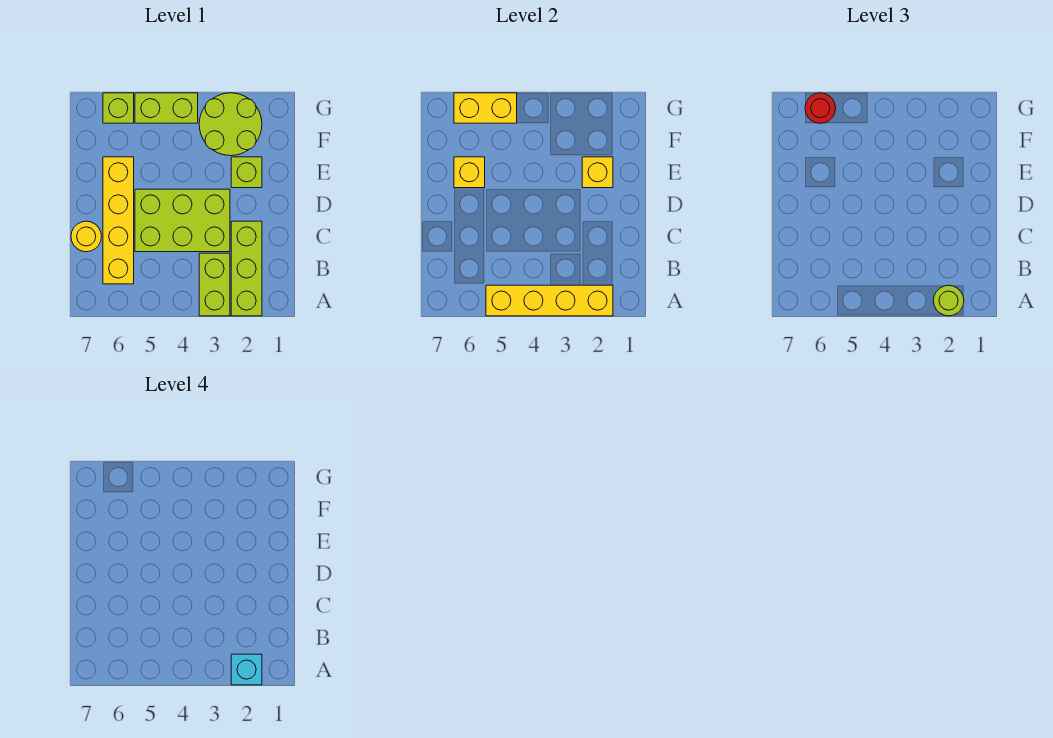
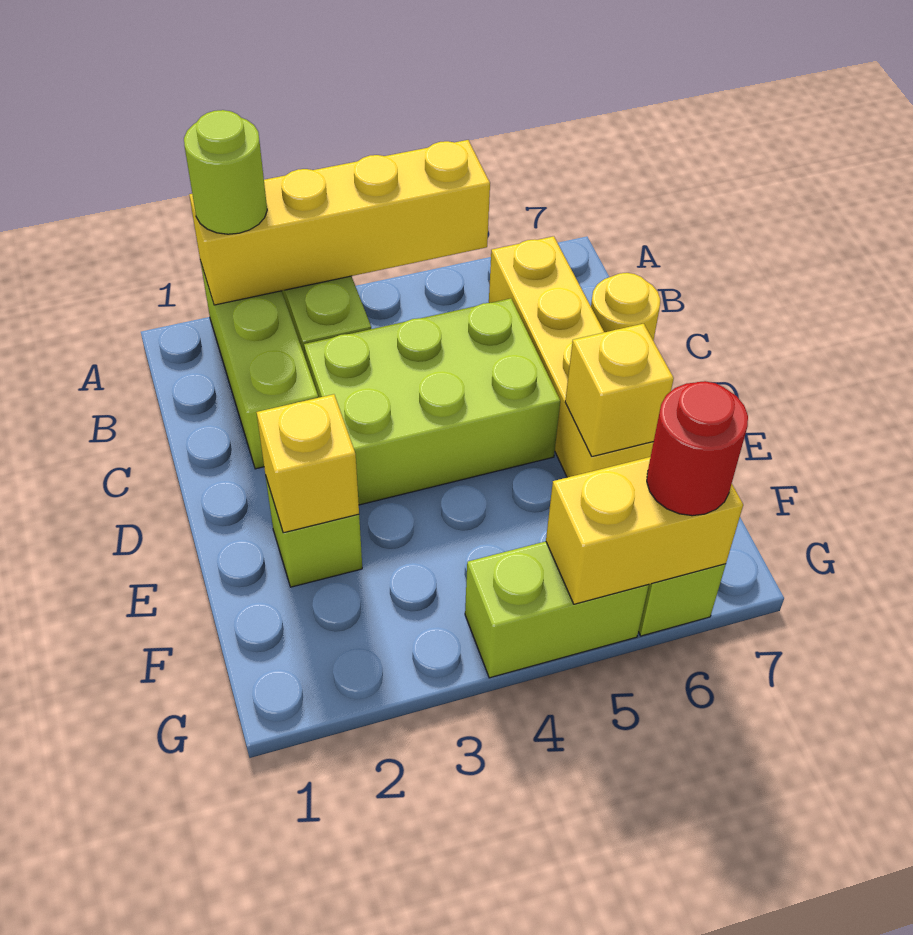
cyan 1x1 brick [231,654,262,685] -> none
lime 2x2 round brick [199,93,262,156] -> none

